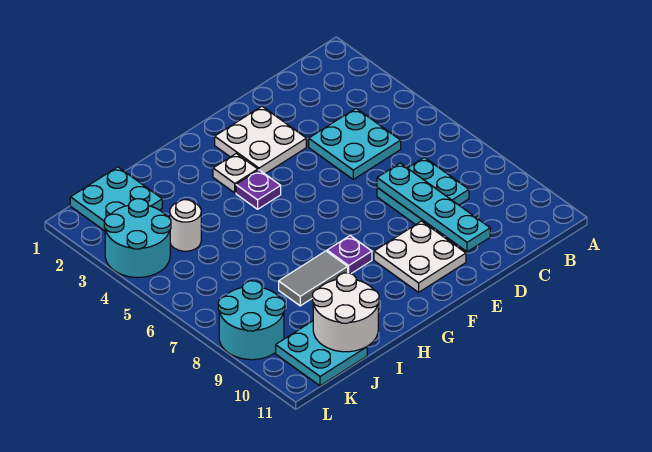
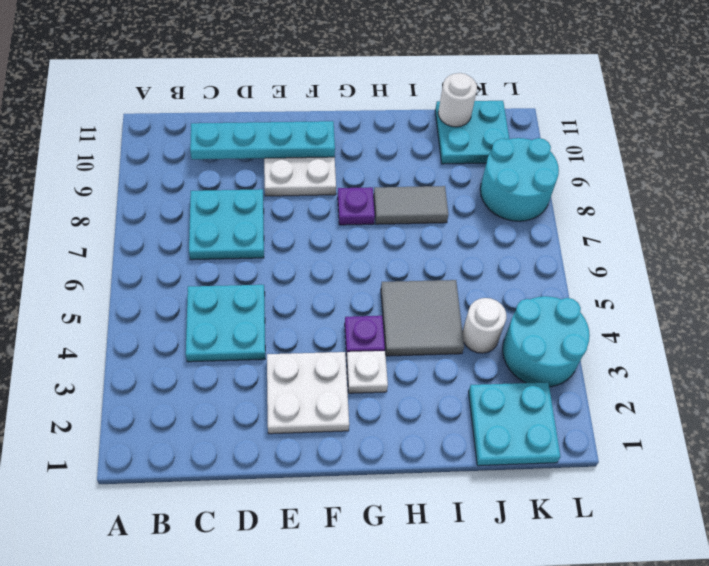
cyan 1x4 plate [377,163,490,252] -> cyan 1x4 plate turned to [190,121,335,159]
none -> grey 2x2 tile [381,280,464,356]
white 2x2 round brick [313,273,379,352] -> white 1x1 round brick [438,73,477,127]

